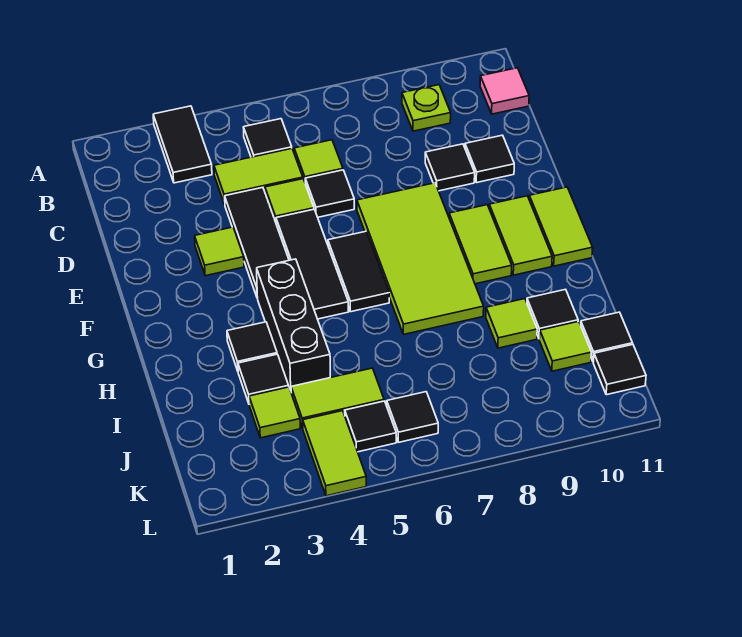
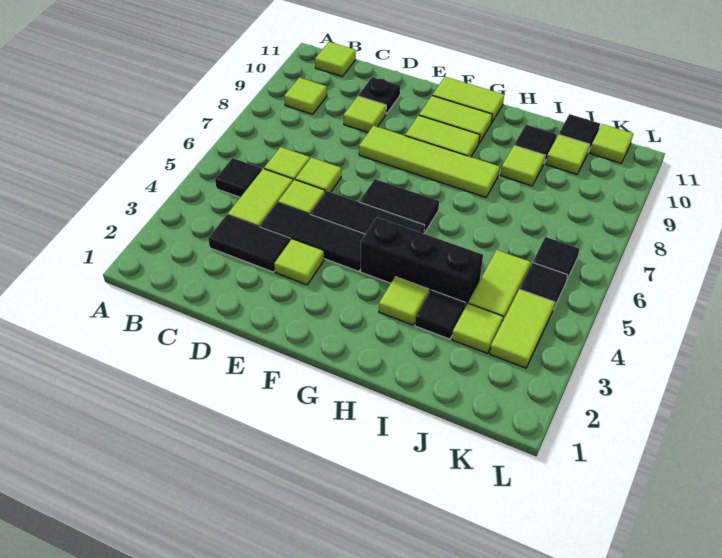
black 1x2 tile [153,106,212,183] -> black 1x2 tile moved to [208,215,290,272]
lime 1x1 plate [402,85,451,131] -> lime 1x1 tile [284,78,327,114]
pink 1x1 tile [480,68,529,114] -> lime 1x1 tile [315,42,356,76]
black 1x1 tile [305,170,354,217] -> lime 1x1 tile [295,157,341,192]
black 1x1 tile [425,144,475,191] -> lime 1x1 tile [344,96,386,132]
black 1x1 tile [465,135,514,183] -> black 1x1 plate [358,77,400,114]
lime 2x4 tile [357,183,484,334] -> lime 1x4 tile [359,126,500,197]
black 1x1 tile [227,322,277,371] -> lime 1x1 tile [379,277,429,325]
lime 1x2 tile [303,411,366,496] -> lime 1x2 tile turned to [490,289,555,368]
black 1x1 tile [593,344,646,395] -> lime 1x1 tile [590,124,633,163]

